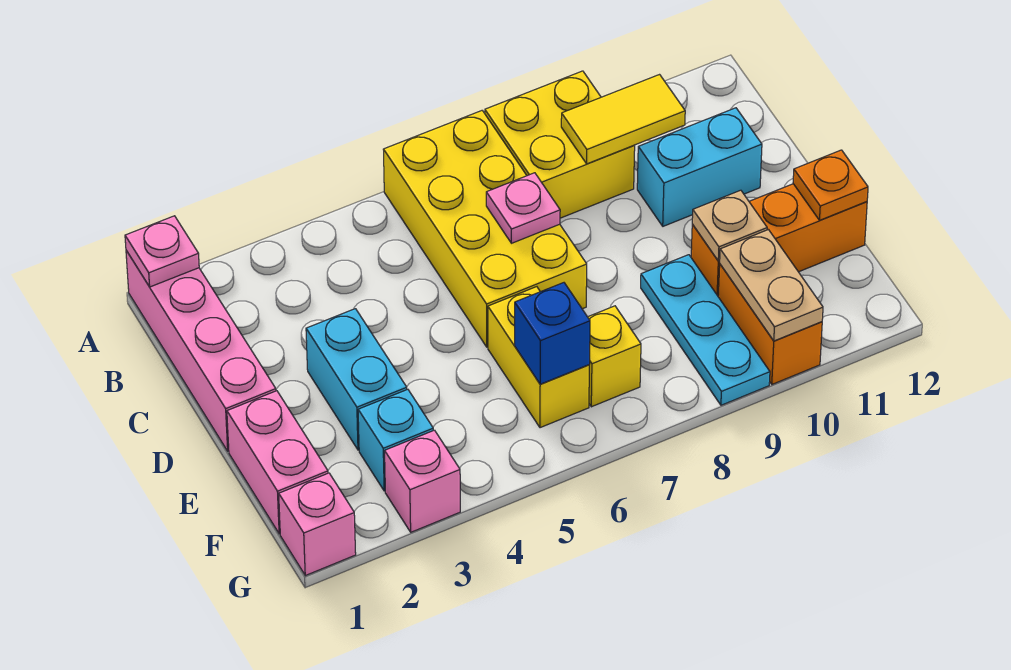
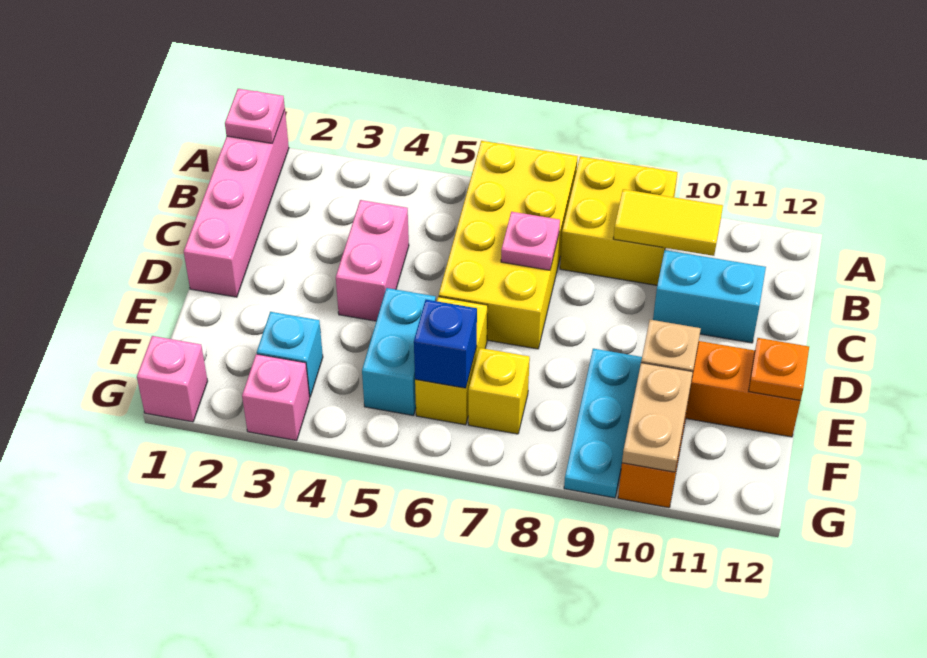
cyan 1x2 brick [306,309,407,450] -> cyan 1x2 brick moved to [362,288,436,416]
pink 1x2 brick [227,391,328,534] -> pink 1x2 brick moved to [336,200,409,321]

